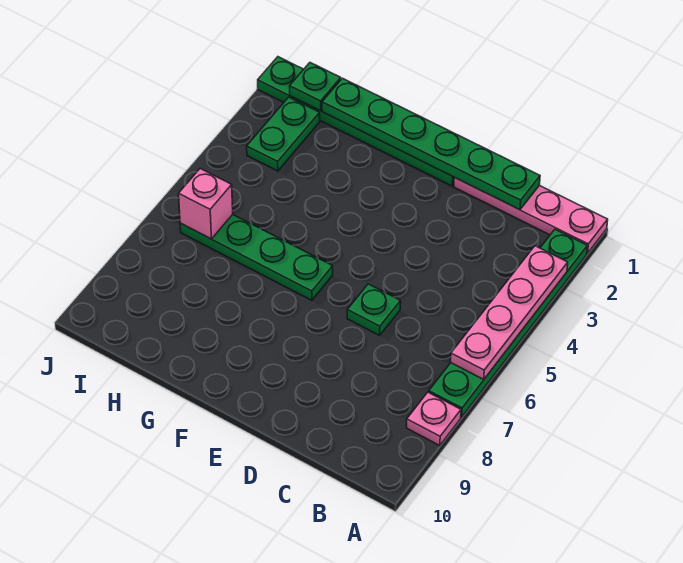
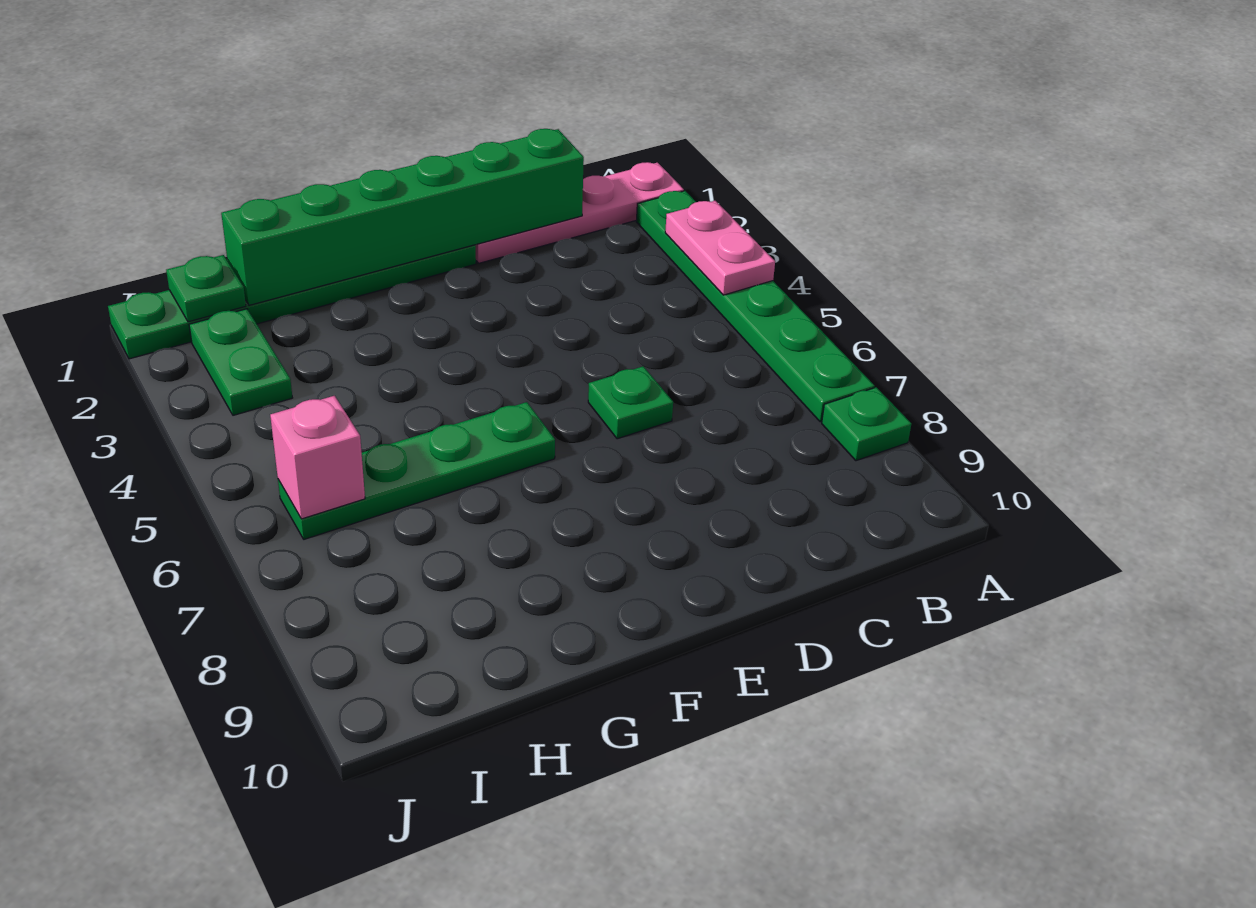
pink 1x4 plate [451,246,568,379] -> pink 1x2 plate [665,201,775,295]
pink 1x1 plate [407,392,461,446] -> green 1x1 plate [822,387,911,461]
green 1x6 plate [322,78,540,210] -> green 1x6 brick [221,129,584,305]

